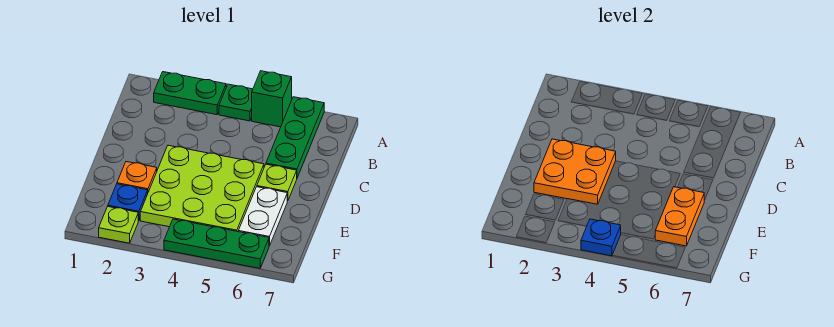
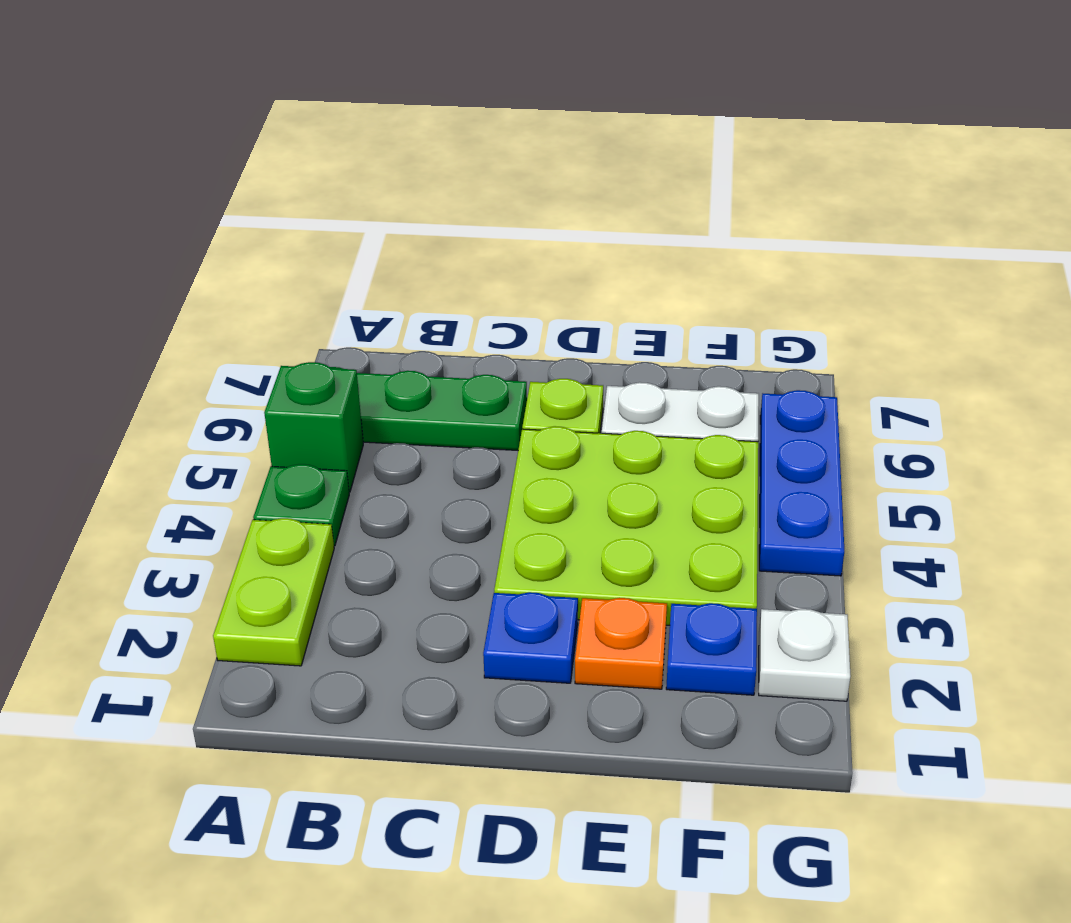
green 1x2 plate [154,72,226,115] -> lime 1x2 plate [213,518,334,666]
orange 2x2 plate [534,139,616,204] -> none
orange 1x2 plate [655,187,704,246] -> none
lime 1x1 plate [99,206,138,243] -> white 1x1 plate [759,609,850,701]
green 1x3 plate [164,219,269,268] -> blue 1x3 plate [759,390,844,576]
blue 1x1 plate [581,219,621,256] -> blue 1x1 plate moved to [483,592,578,683]

